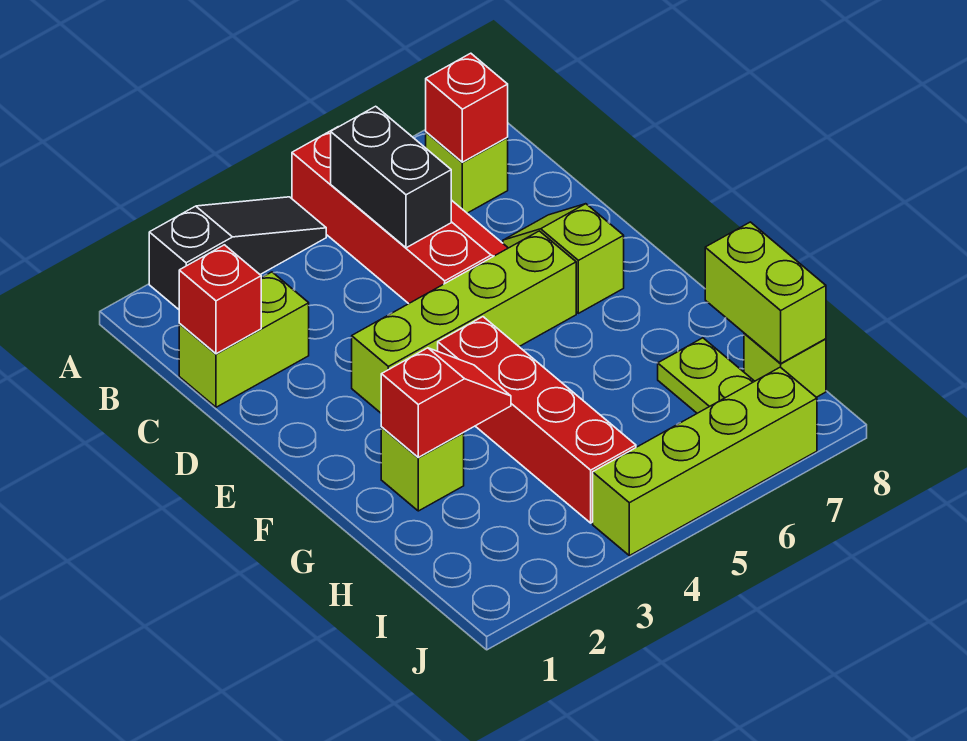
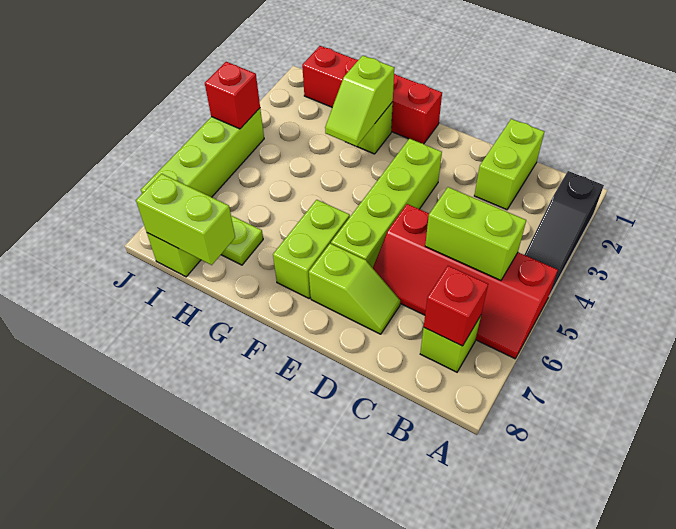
black 1x2 brick [331,106,451,248] -> lime 1x2 brick [425,187,526,280]
red 1x1 brick [179,245,261,354] -> red 1x1 brick moved to [205,62,260,129]
red 1x4 brick [438,317,636,523] -> red 1x4 brick moved to [302,46,442,144]
none -> lime 1x2 brick [273,200,350,298]
red 1x2 slope [381,348,511,457] -> lime 1x2 slope [325,56,394,146]

